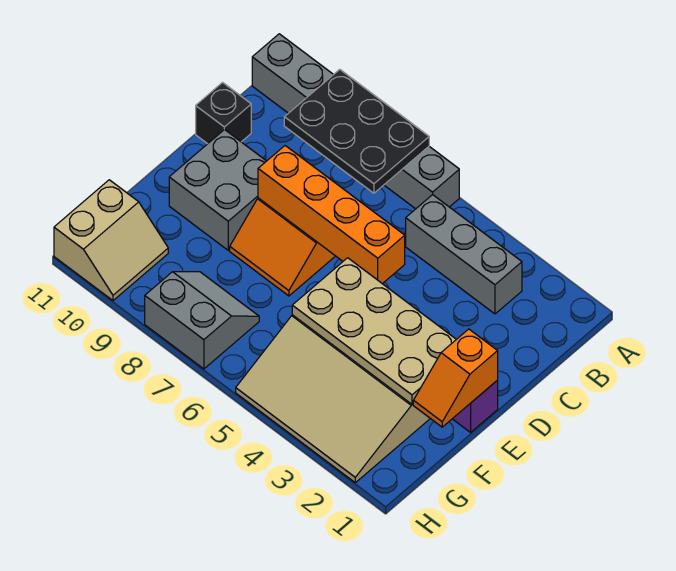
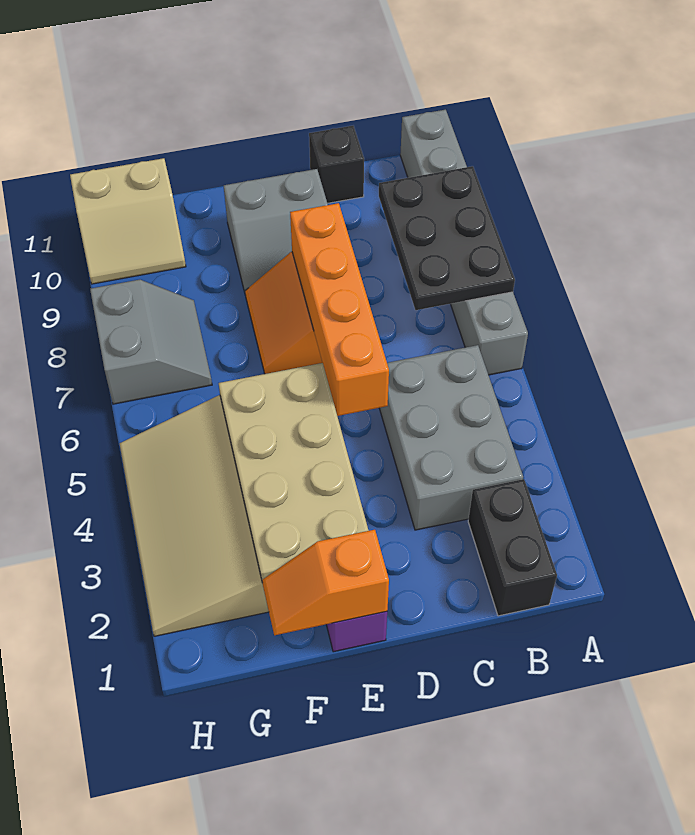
none -> black 1x2 brick [468,479,557,616]
grey 1x3 brick [406,195,522,314] -> grey 2x3 brick [379,345,523,530]
grey 2x2 brick [169,129,266,250] -> grey 2x2 slope [224,169,328,292]

